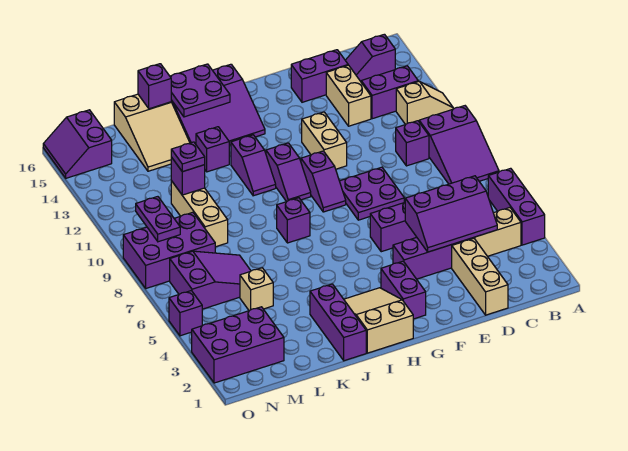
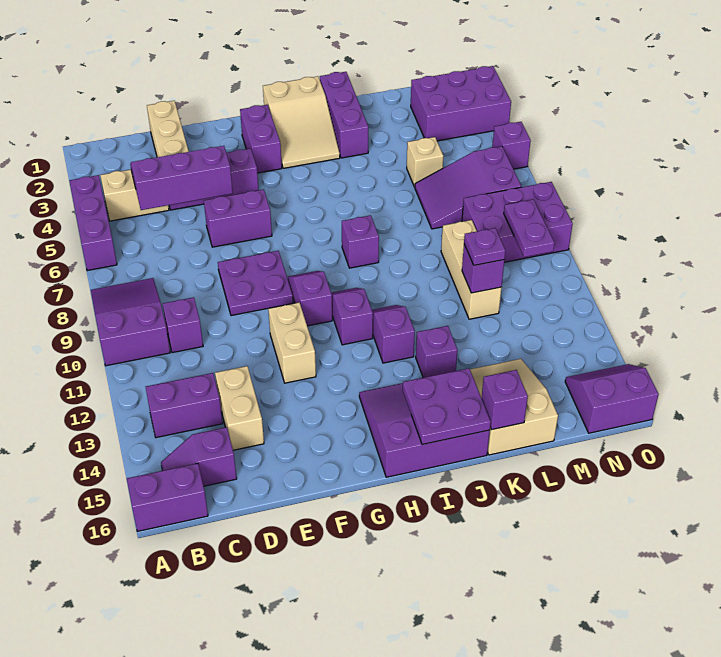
tan 1x2 slope [396,81,453,125] -> none
purple 1x2 slope [345,34,395,81] -> purple 1x2 slope turned to [161,427,237,486]
purple 1x2 brick [291,50,348,102] -> purple 1x2 brick moved to [127,463,208,531]
purple 2x2 slope [43,110,112,178] -> purple 2x2 slope turned to [565,364,659,433]

